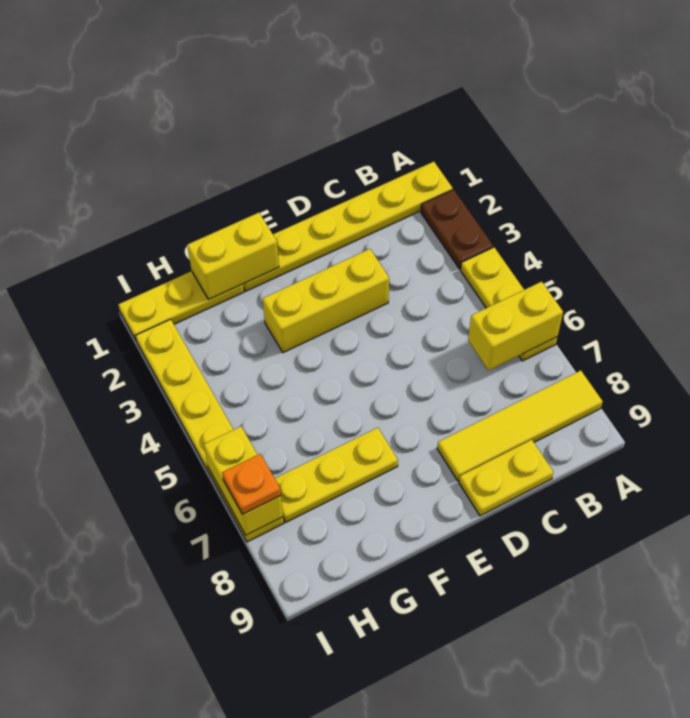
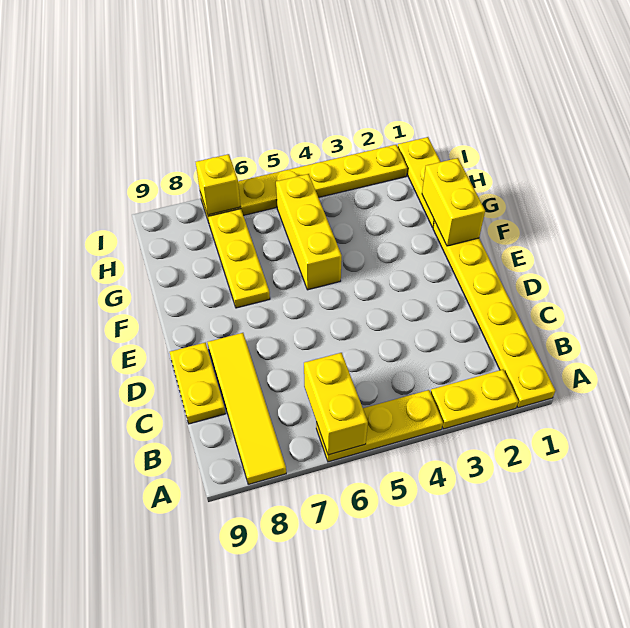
brown 1x2 plate [421,190,493,269] -> yellow 1x2 plate [430,370,518,429]
yellow 1x3 brick [263,249,389,353] -> yellow 1x3 brick moved to [276,174,342,290]
yellow 1x2 brick [204,426,283,535] -> yellow 1x1 brick [196,154,240,215]
orange 1x1 plate [222,454,281,514] -> none

